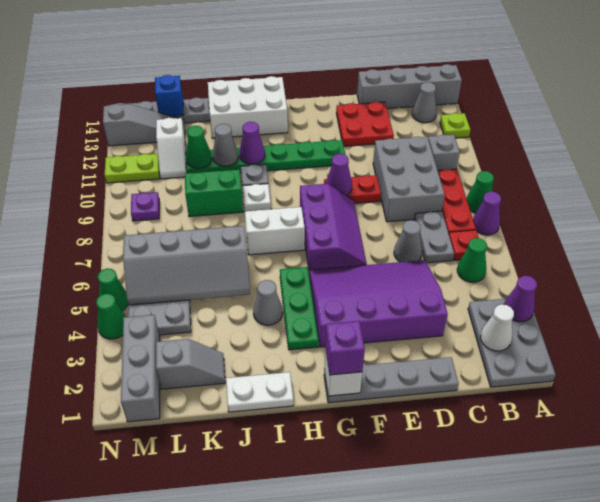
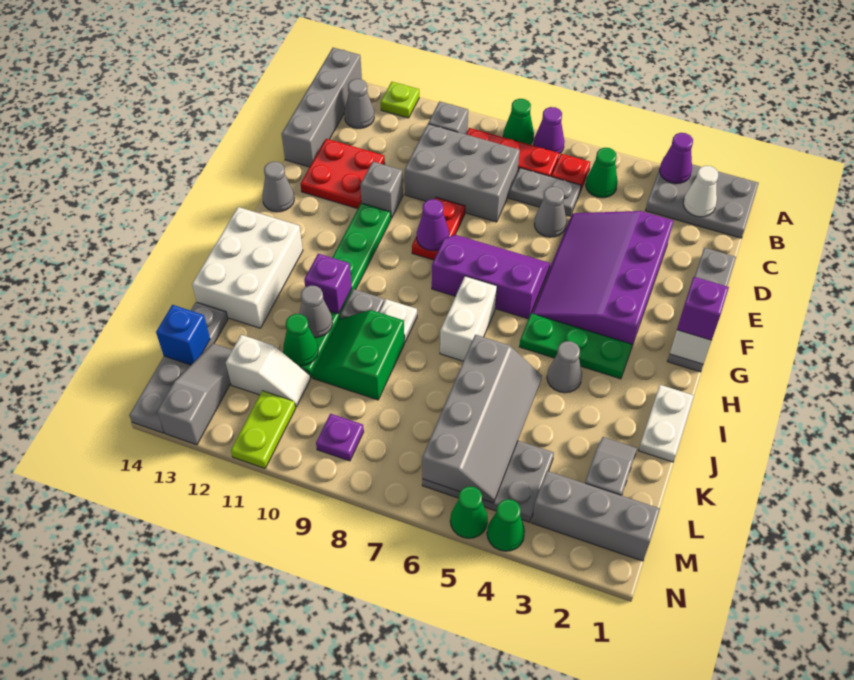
none -> grey 1x1 brick [360,162,403,218]
none -> grey 1x1 cone [262,161,294,212]
purple 1x1 cone [239,122,265,164] -> purple 1x1 brick [304,254,352,314]

